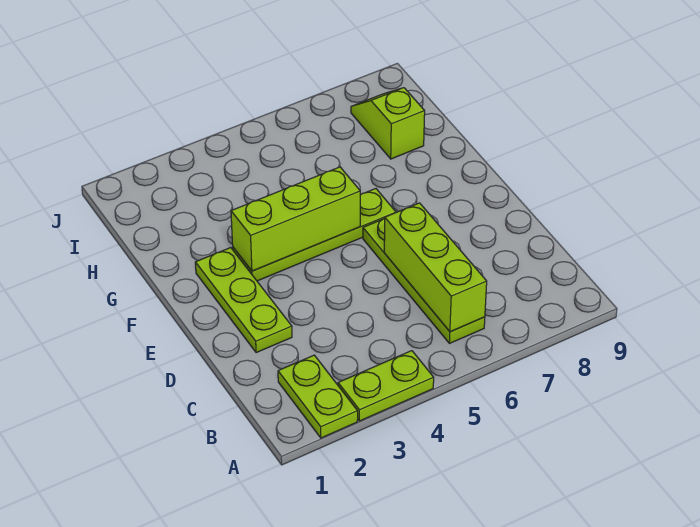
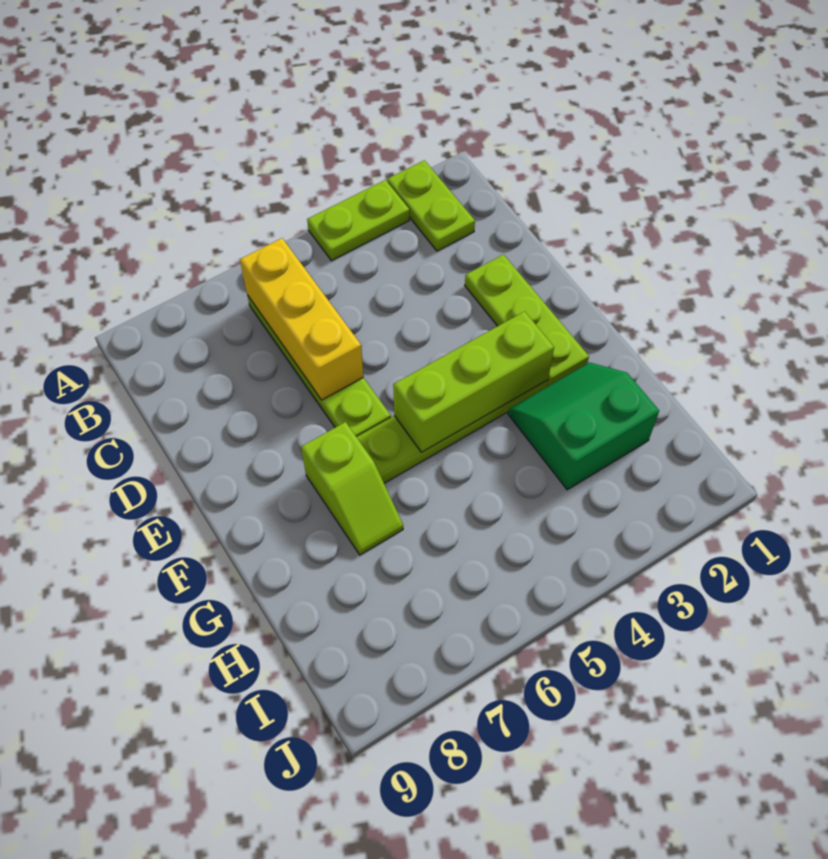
lime 1x3 brick [384,203,487,332] -> yellow 1x3 brick [240,238,363,400]
none -> green 2x2 slope [508,362,659,490]
lime 1x2 slope [351,88,425,159] -> lime 1x2 slope moved to [301,422,403,555]

